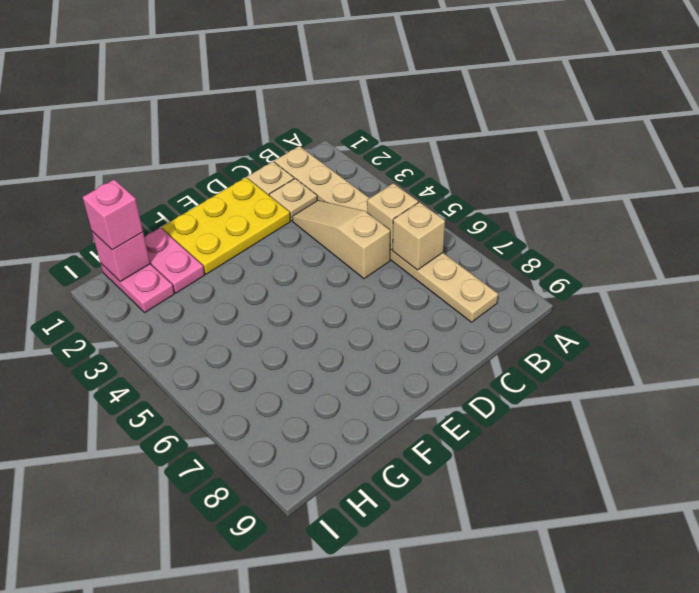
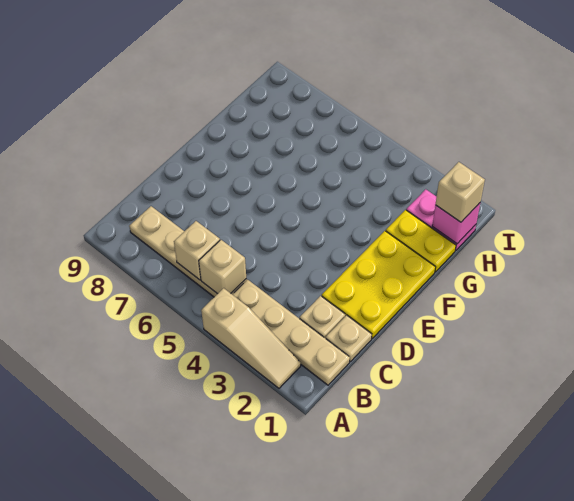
tan 1x3 slope [292,200,390,279] -> tan 1x3 slope moved to [201,288,301,388]
pink 1x2 plate [144,228,204,293] -> yellow 1x2 plate [386,210,456,272]
pink 1x1 brick [83,180,143,250] -> tan 1x1 brick [436,162,485,222]

